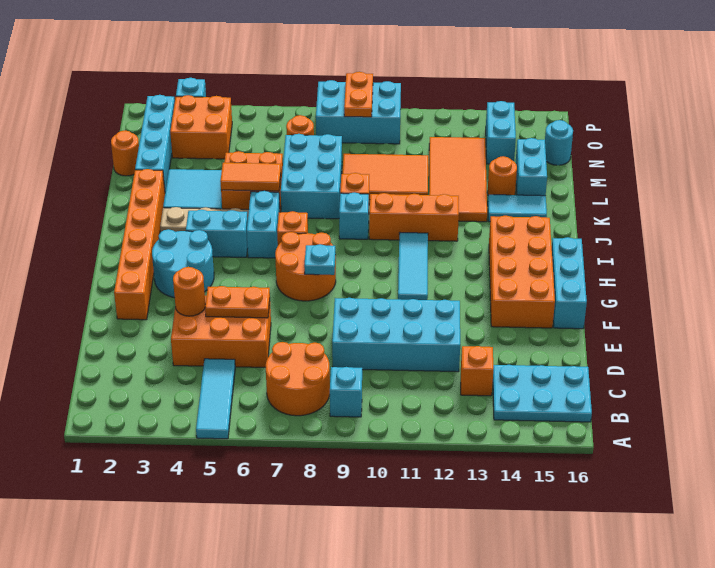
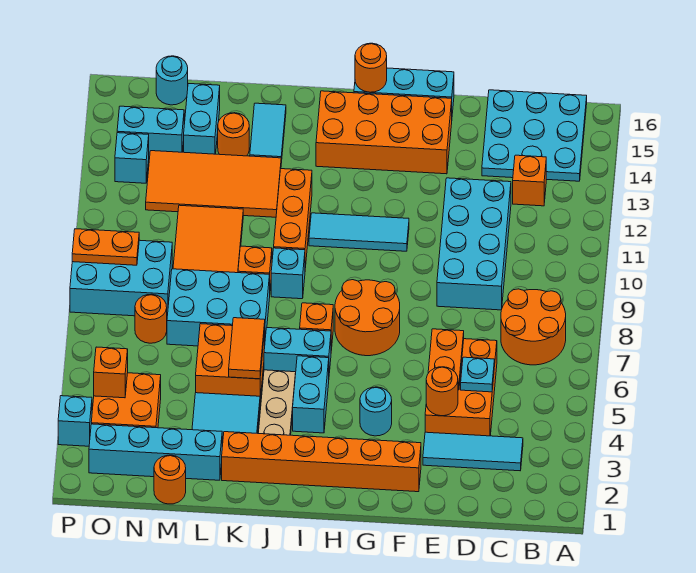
cyan 1x3 tile [196,359,235,439] -> cyan 1x3 tile moved to [423,432,523,471]
cyan 1x1 brick [330,367,362,417] -> cyan 1x1 brick moved to [115,133,149,183]
cyan 2x3 plate [493,365,592,422] -> cyan 3x3 plate [482,90,587,181]
cyan 2x2 round brick [152,229,214,298] -> cyan 1x1 round brick [360,387,392,436]
cyan 1x1 plate [304,244,336,275] -> cyan 1x1 plate moved to [461,357,494,392]
none -> orange 1x1 round brick [355,43,387,92]
cyan 1x2 brick [516,138,547,196] -> cyan 1x2 brick turned to [184,84,220,154]
none -> orange 1x1 brick [94,347,128,398]
cyan 2x3 brick [316,80,401,144] -> cyan 2x3 brick turned to [70,240,172,316]

